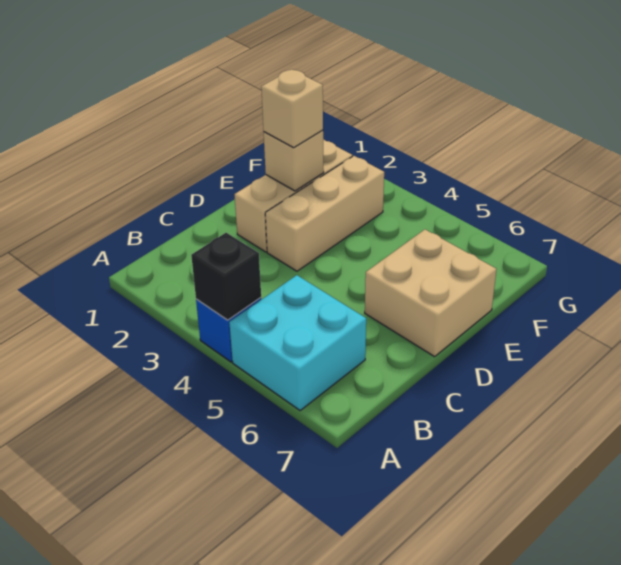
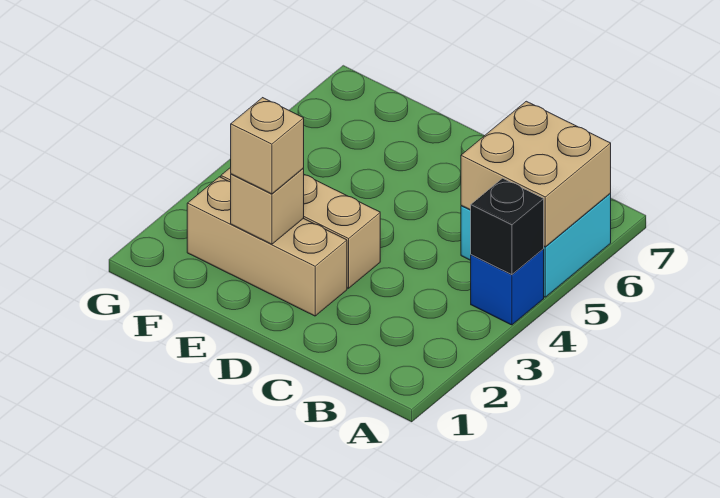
tan 2x2 brick [365,230,496,357] -> tan 2x2 brick moved to [461,101,611,247]

